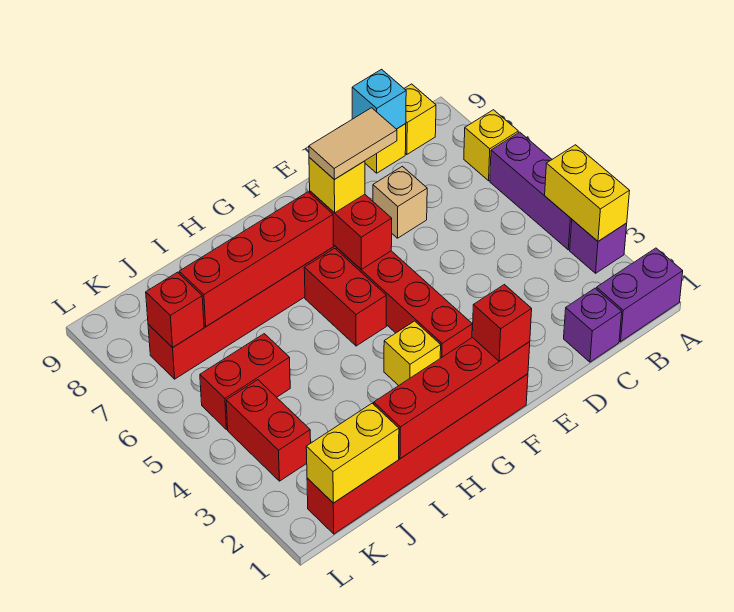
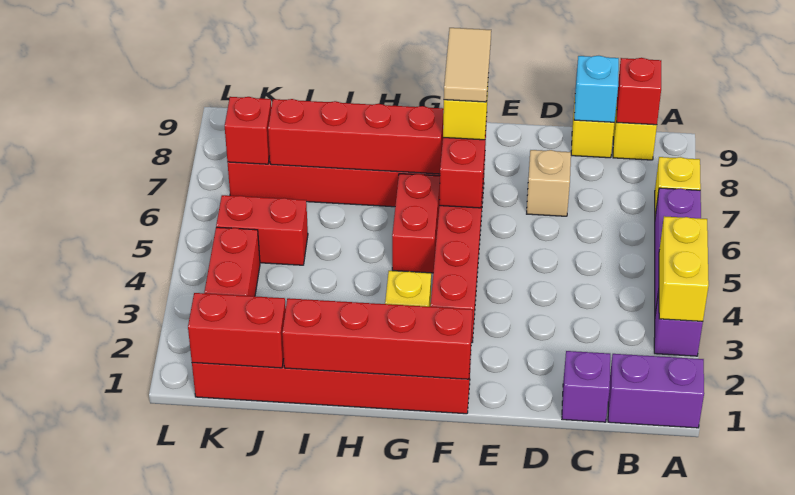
tan 1x2 tile [309,108,397,179] -> tan 1x2 tile turned to [444,28,491,102]
red 1x1 brick [472,285,532,361] -> red 1x1 brick moved to [617,58,661,125]
yellow 1x2 brick [306,403,399,503] -> red 1x2 brick [188,293,286,368]

